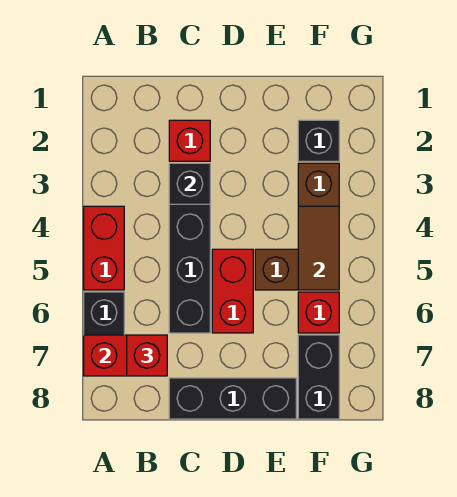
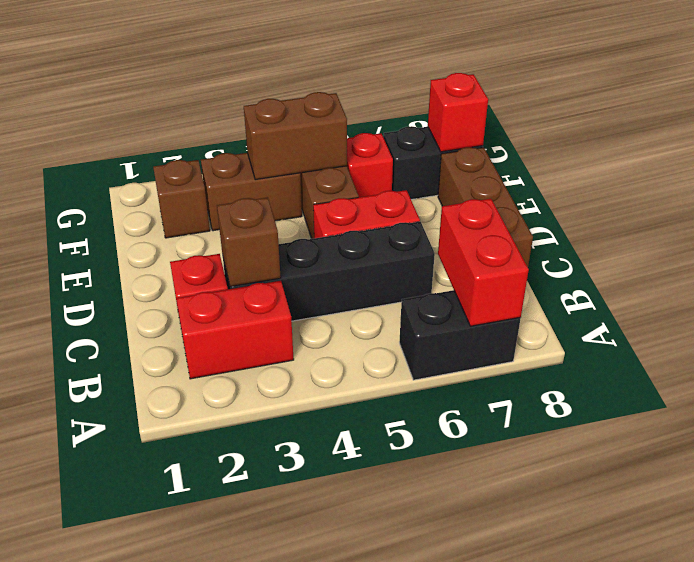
red 1x2 brick [84,206,124,290] -> red 1x2 brick moved to [176,281,294,379]
red 1x1 brick [127,335,167,376] -> red 1x1 brick moved to [428,73,488,152]
black 1x1 brick [169,163,210,204] -> brown 1x1 brick [217,197,281,287]
black 1x3 brick [169,378,296,419] -> brown 1x3 brick [438,147,533,267]
black 1x1 brick [298,120,339,161] -> brown 1x1 brick [153,160,210,238]
brown 1x2 tile [298,206,339,290] -> brown 1x2 brick [244,92,347,180]

